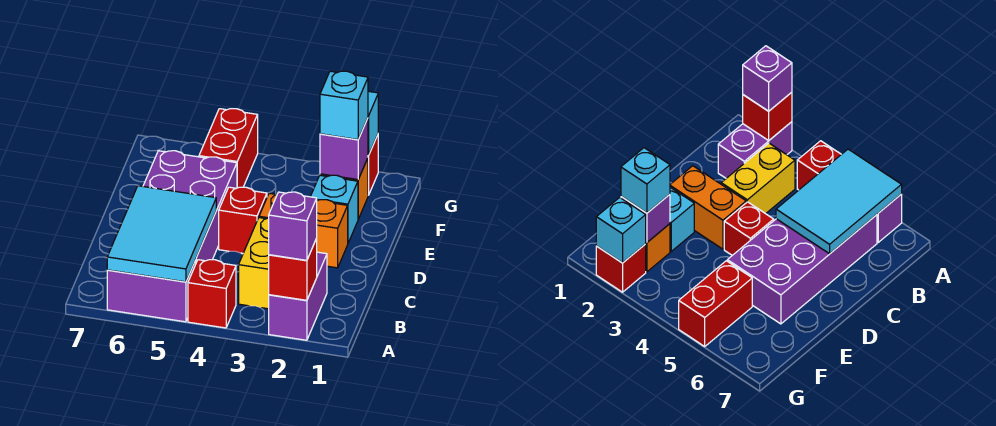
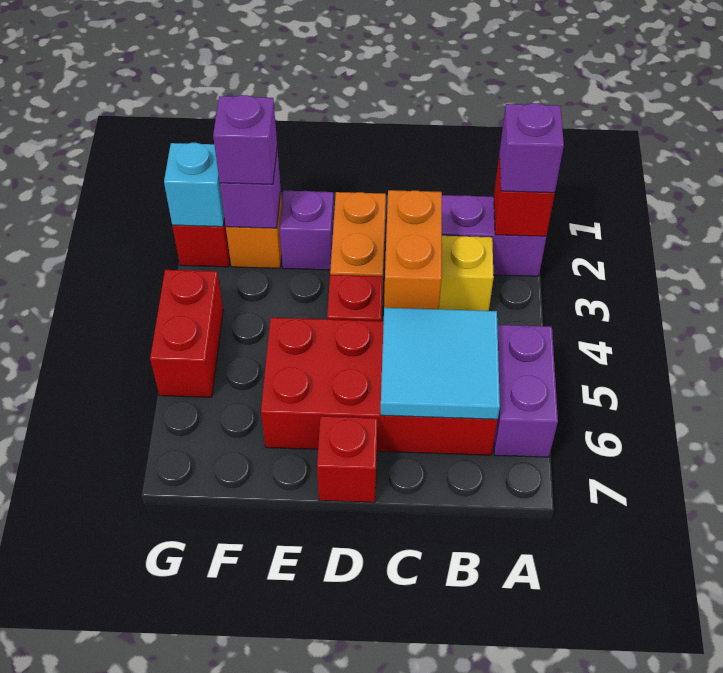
red 1x1 brick [188,260,236,328] -> red 1x1 brick moved to [317,416,377,503]
cyan 2x3 tile [107,186,216,282] -> cyan 2x2 tile [380,308,500,419]
purple 2x4 brick [143,151,237,262] -> red 2x4 brick [261,318,498,455]
none -> orange 1x2 brick [384,190,442,309]
cyan 1x1 brick [310,175,358,243] -> purple 1x1 brick [279,191,334,270]
cyan 1x1 brick [320,71,368,140] -> purple 1x1 brick [213,95,277,184]
red 1x2 brick [199,109,258,188] -> red 1x2 brick turned to [150,270,223,397]

